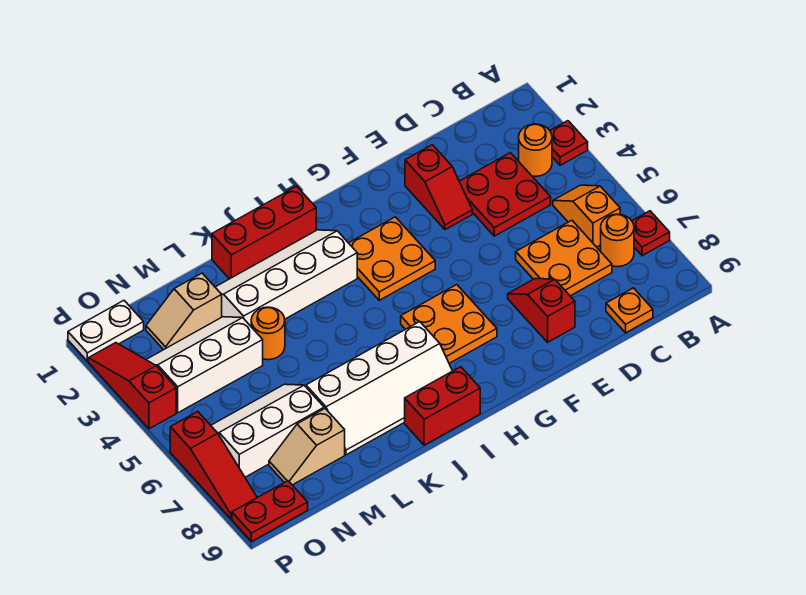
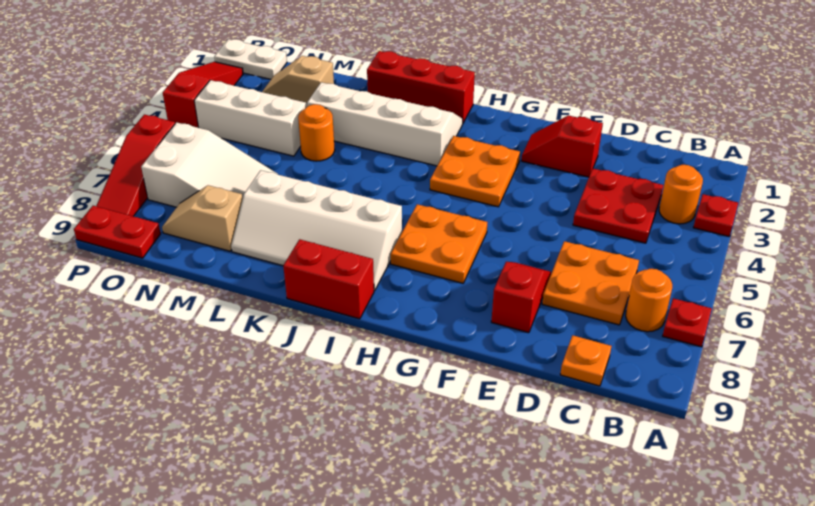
orange 1x2 slope [553,185,620,247] -> none
red 1x2 slope [405,145,472,230] -> red 1x2 slope turned to [521,115,603,177]
white 2x3 slope [211,384,324,477] -> white 2x3 slope turned to [141,122,277,207]

